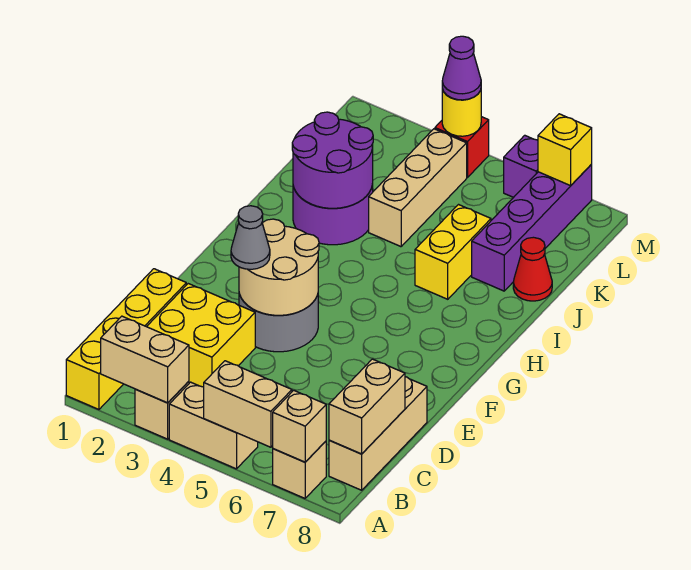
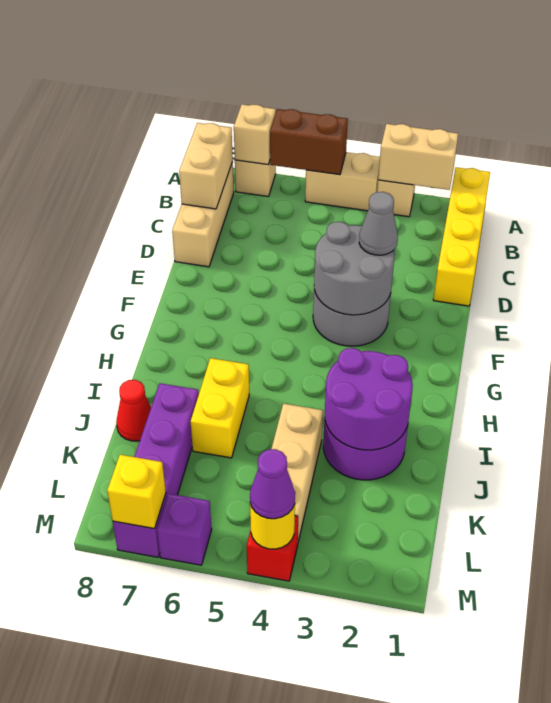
tan 1x2 brick [204,361,292,447] -> brown 1x2 brick [270,109,348,175]
yellow 2x2 brick [147,284,255,387] -> none
tan 2x2 round brick [239,219,319,315] -> grey 2x2 round brick [314,222,395,315]

